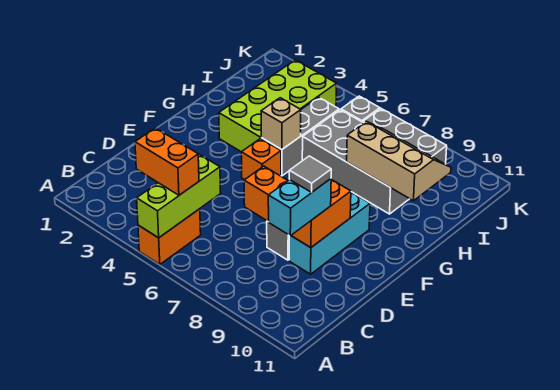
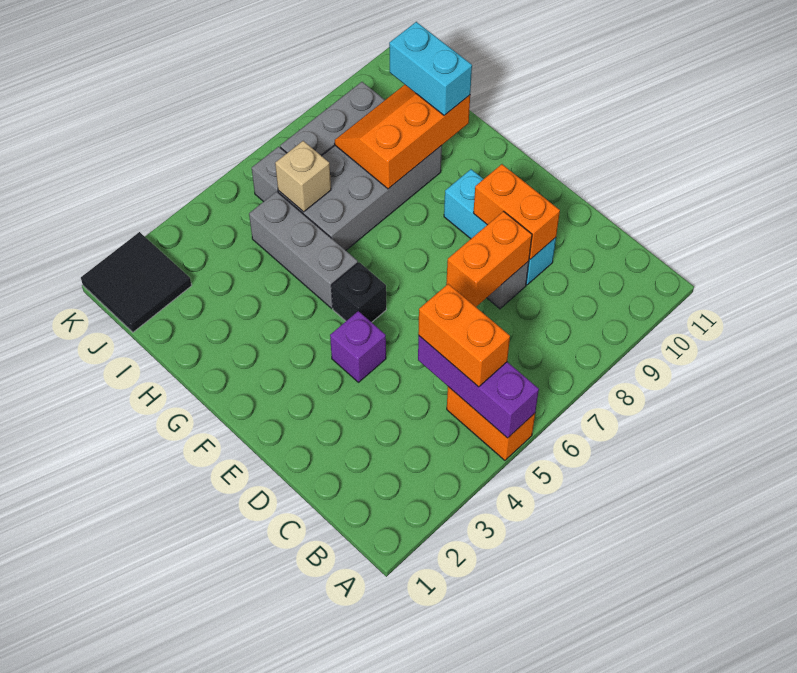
lime 1x3 brick [137,154,221,238] -> purple 1x3 brick [418,336,539,438]
orange 1x2 brick [135,128,199,195] -> orange 1x2 brick turned to [418,284,510,387]
cyan 1x2 brick [268,179,331,236] -> cyan 1x2 brick moved to [389,22,472,115]
grey 1x1 tile [289,156,331,192] -> none
none -> purple 1x1 brick [330,311,386,382]
orange 1x1 brick [241,138,281,180] -> black 1x1 brick [331,262,386,322]
lime 2x4 brick [219,60,337,152] -> none
tan 1x1 brick [261,98,301,150] -> tan 1x1 brick moved to [275,141,331,212]
tan 2x3 slope [347,121,451,201] -> orange 2x3 slope [335,85,470,189]
none -> black 2x2 tile [81,232,192,332]

